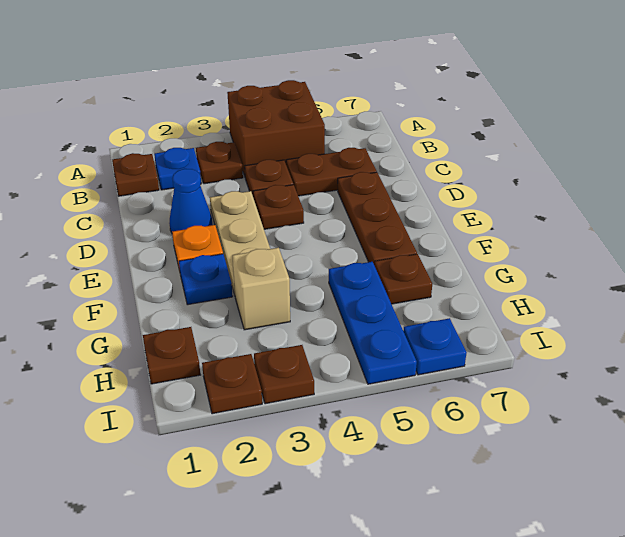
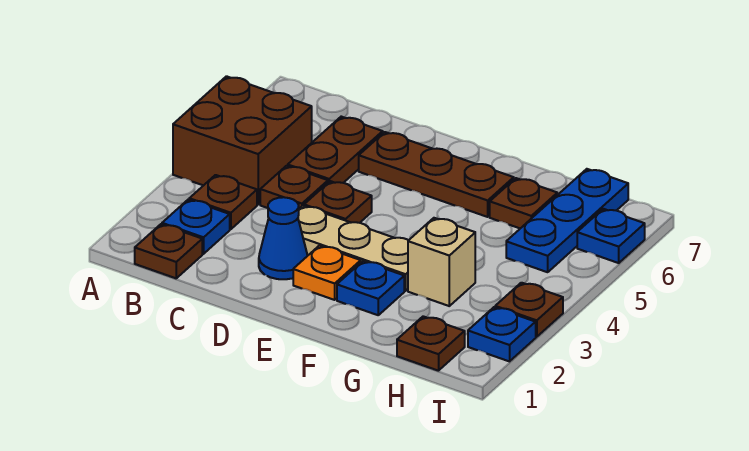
blue 1x3 plate [329,262,417,384] -> blue 1x3 plate turned to [506,169,628,272]
brown 1x1 plate [202,354,262,414] -> blue 1x1 plate [468,307,536,361]

